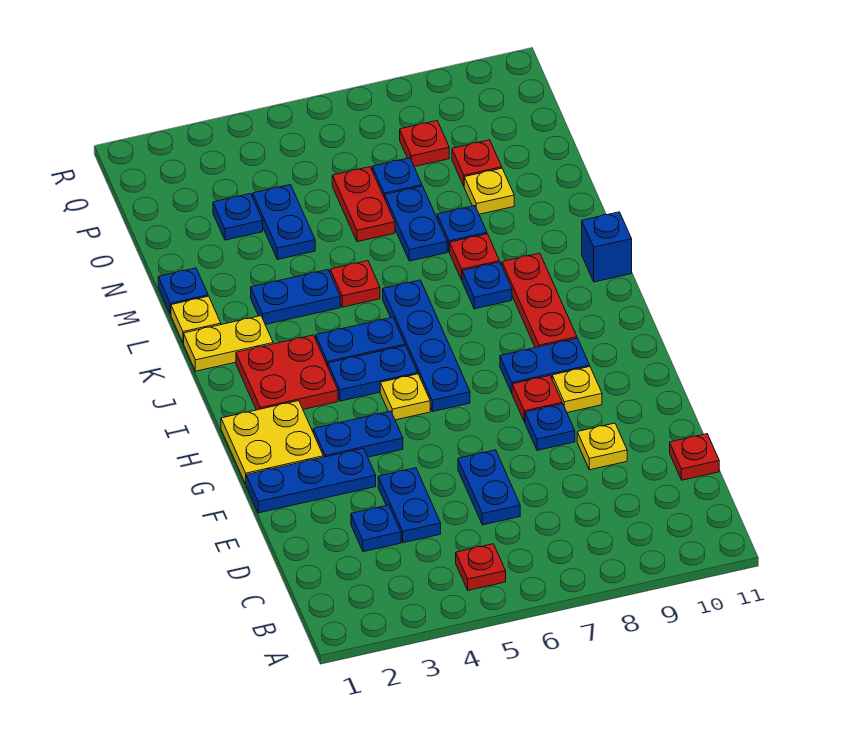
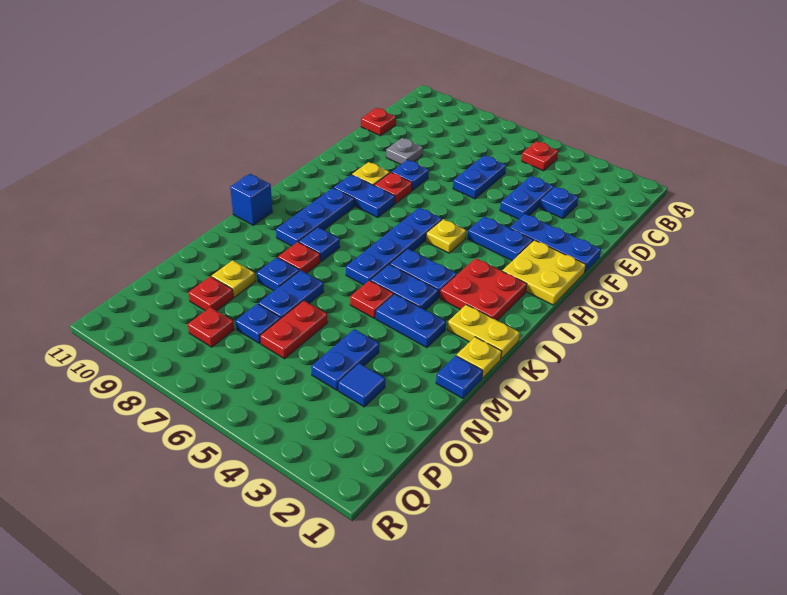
yellow 1x1 plate [577,423,627,470] -> grey 1x1 plate [386,138,423,164]
blue 1x2 plate [328,346,418,401] -> blue 1x2 plate moved to [370,264,438,310]
red 1x3 plate [502,253,577,348] -> blue 1x3 plate [276,188,354,246]
blue 1x1 plate [213,193,263,240] -> blue 1x1 tile [338,363,385,407]

